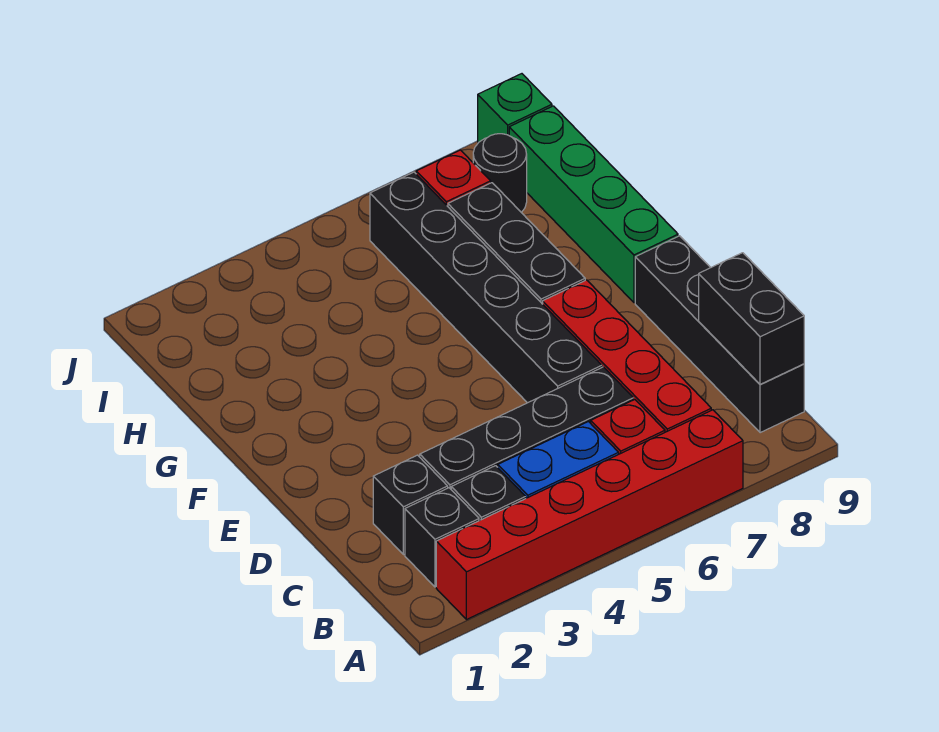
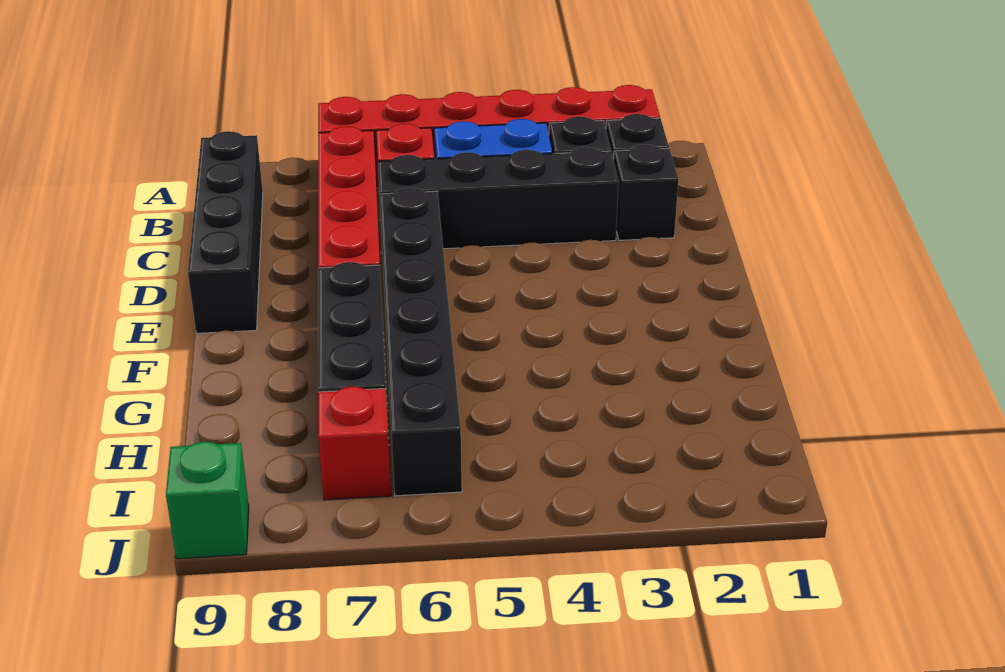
black 1x2 brick [699,253,804,384] -> none
green 1x4 brick [509,106,678,303] -> none
black 1x1 round brick [473,134,527,212] -> none

